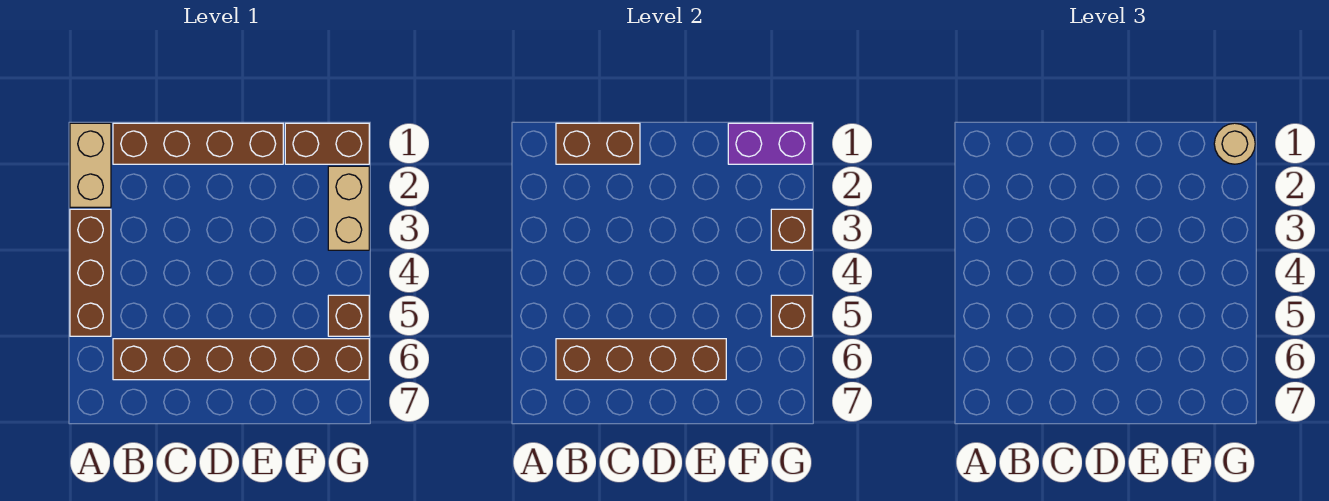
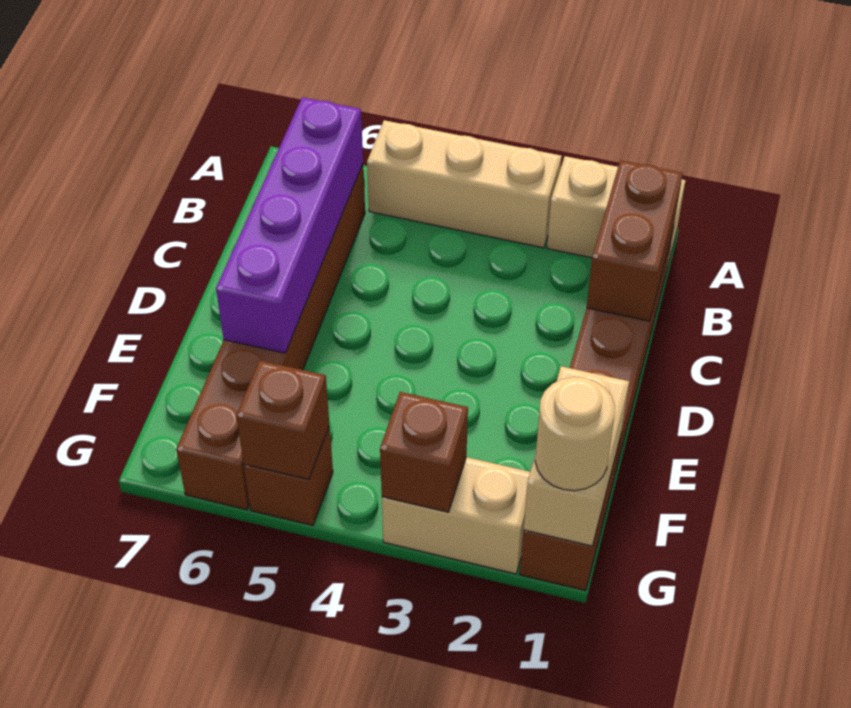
brown 1x3 brick [70,209,111,336] -> tan 1x3 brick [367,120,562,248]
brown 1x4 brick [556,339,726,380] -> purple 1x4 brick [216,97,363,353]
purple 1x2 brick [728,123,812,164] -> tan 1x2 brick [524,366,629,546]

